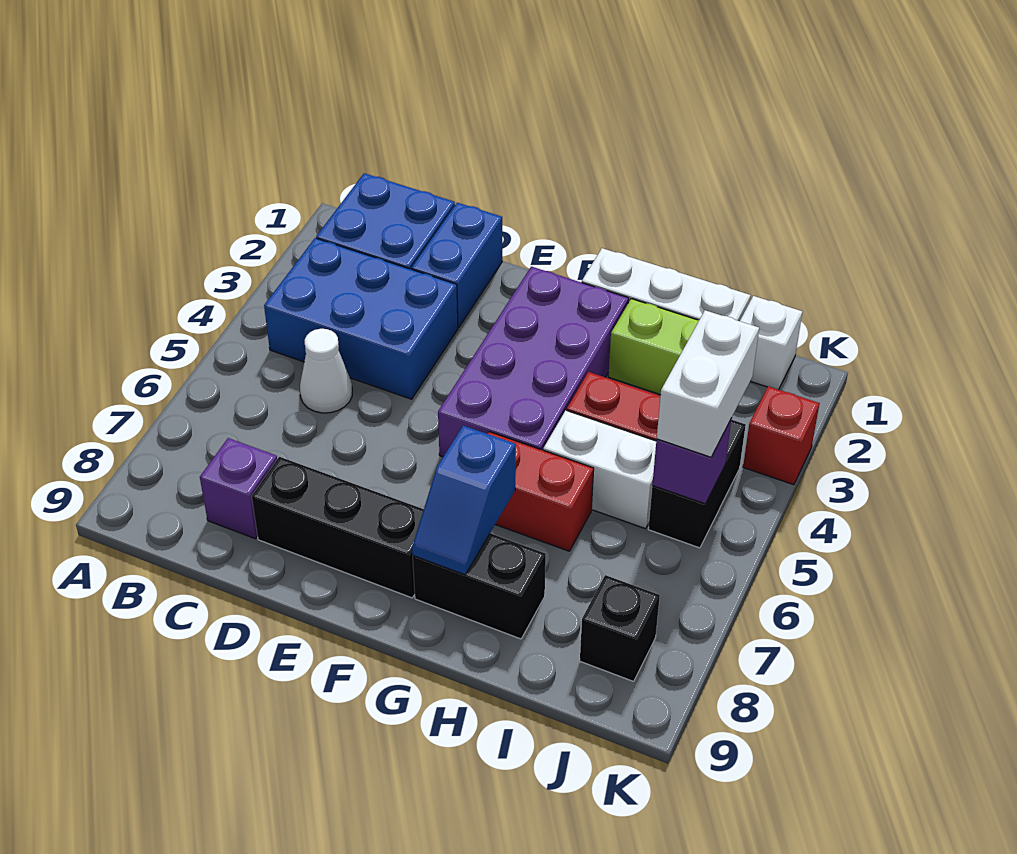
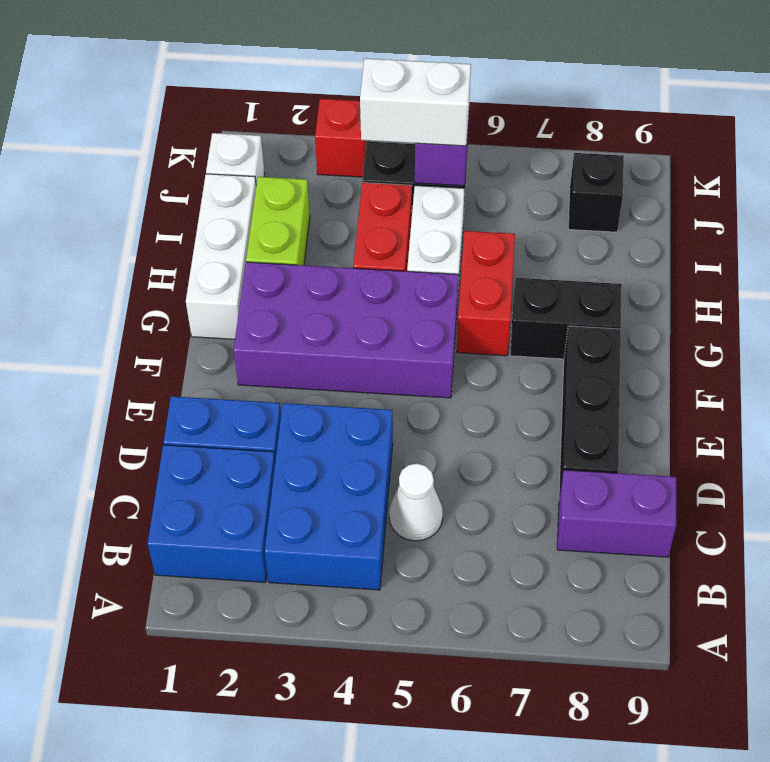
purple 1x1 brick [200,438,277,539] -> purple 1x2 brick [557,470,676,557]
blue 1x2 slope [412,426,516,575] -> none
black 1x2 brick [413,533,546,639] -> black 1x2 brick turned to [510,278,622,359]

